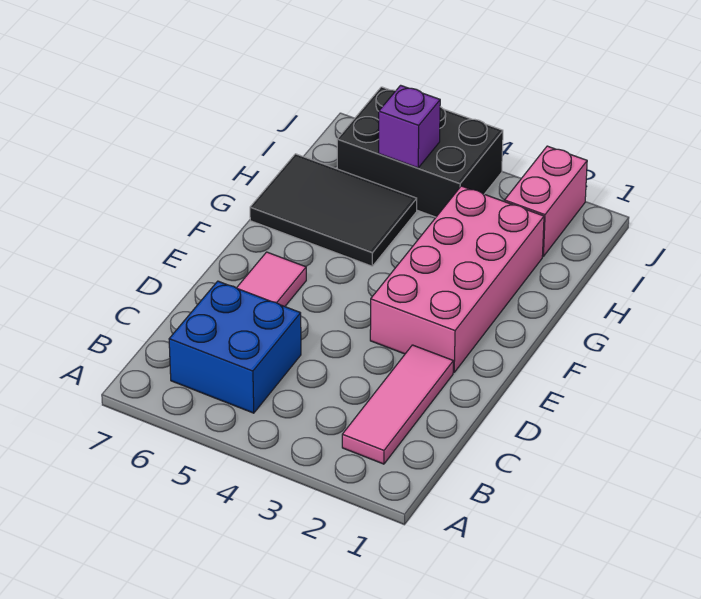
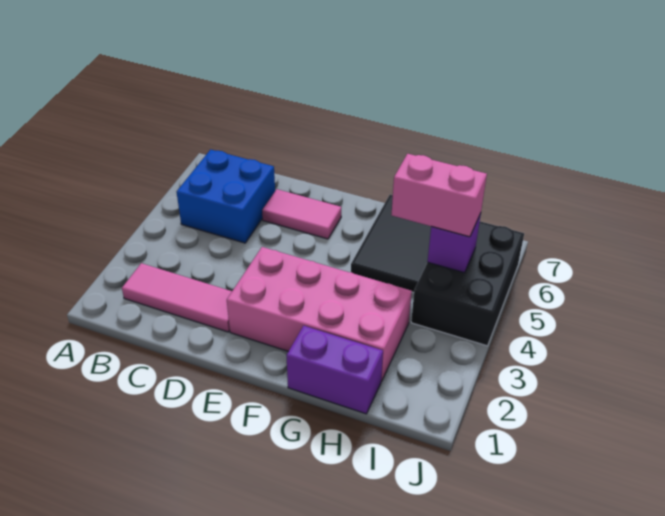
none -> purple 1x2 brick [286,326,383,414]
pink 1x2 brick [504,146,587,256] -> pink 1x2 brick moved to [392,154,487,237]

